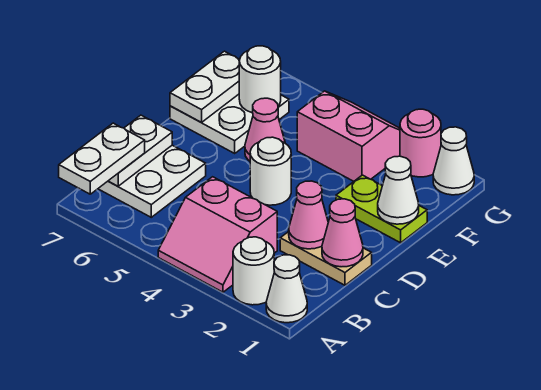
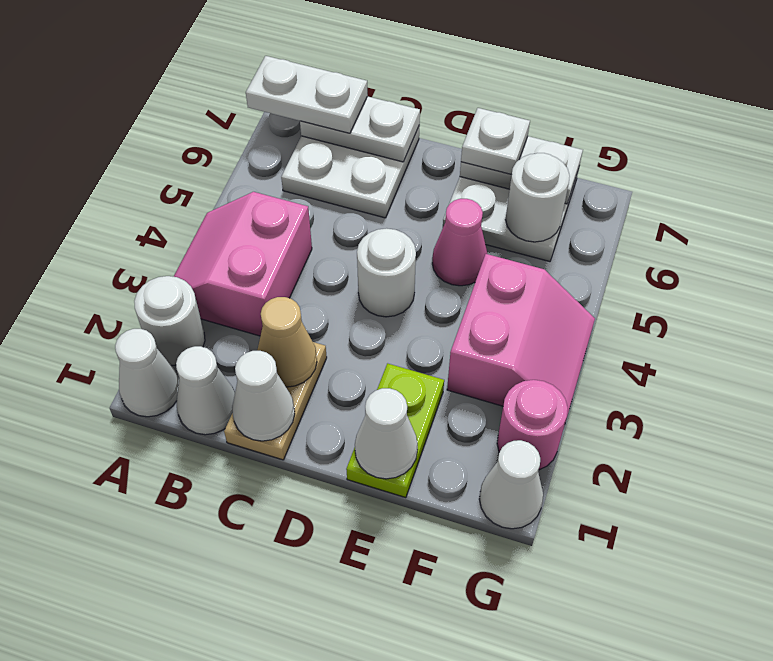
none -> white 1x1 cone [176,346,235,435]
pink 1x1 cone [322,199,363,267] -> white 1x1 cone [232,351,295,441]
pink 1x1 cone [289,181,328,249] -> tan 1x1 cone [257,297,317,387]
none -> white 1x1 plate [461,108,530,175]

